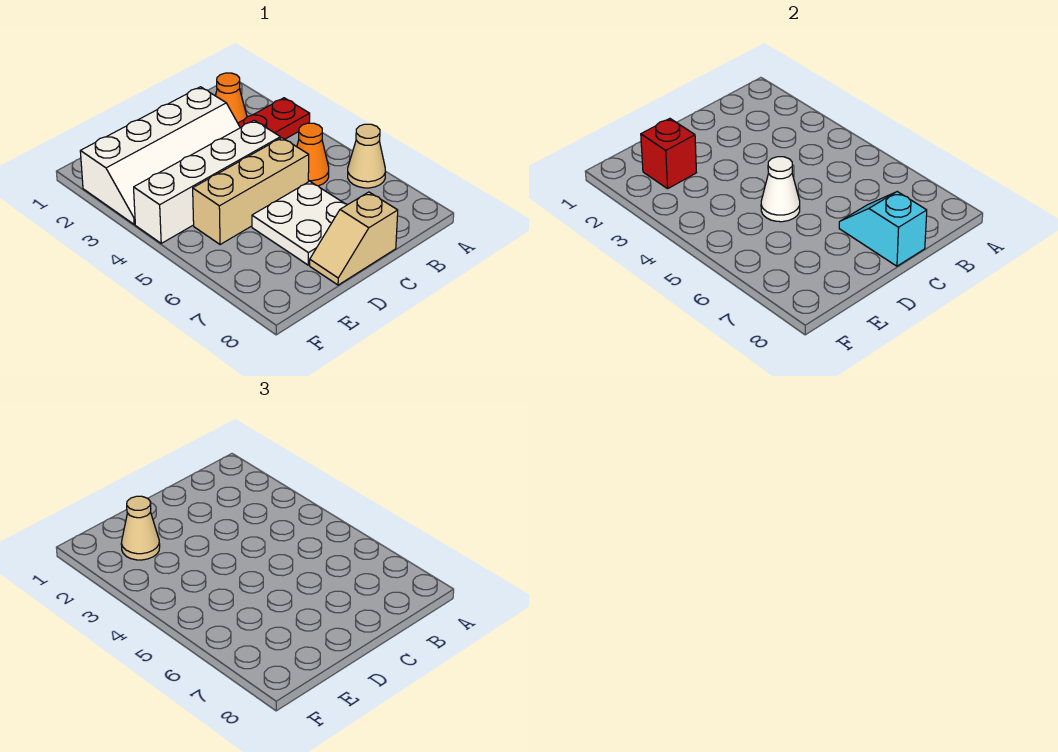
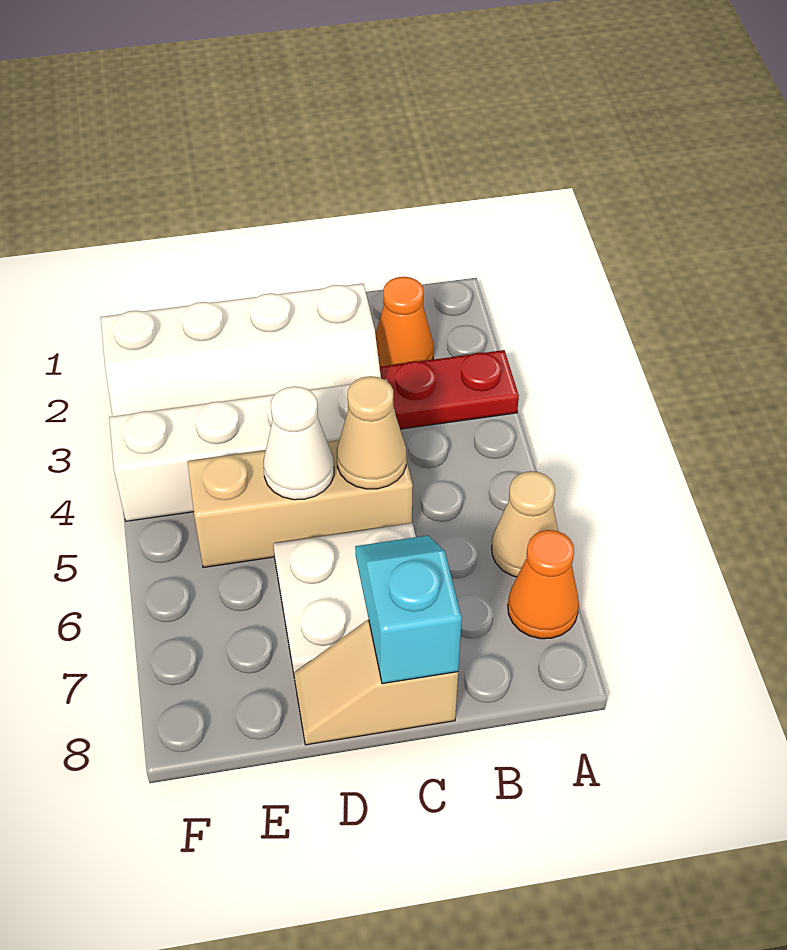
orange 1x1 cone [297,123,329,186] -> orange 1x1 cone moved to [508,530,579,639]
red 1x1 brick [641,119,696,189] -> none
tan 1x1 cone [121,496,160,560] -> tan 1x1 cone moved to [337,376,406,489]

